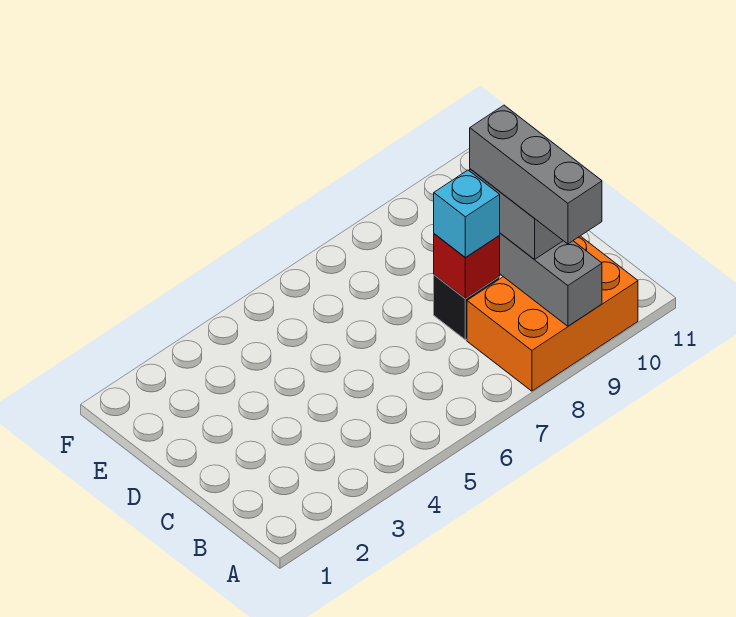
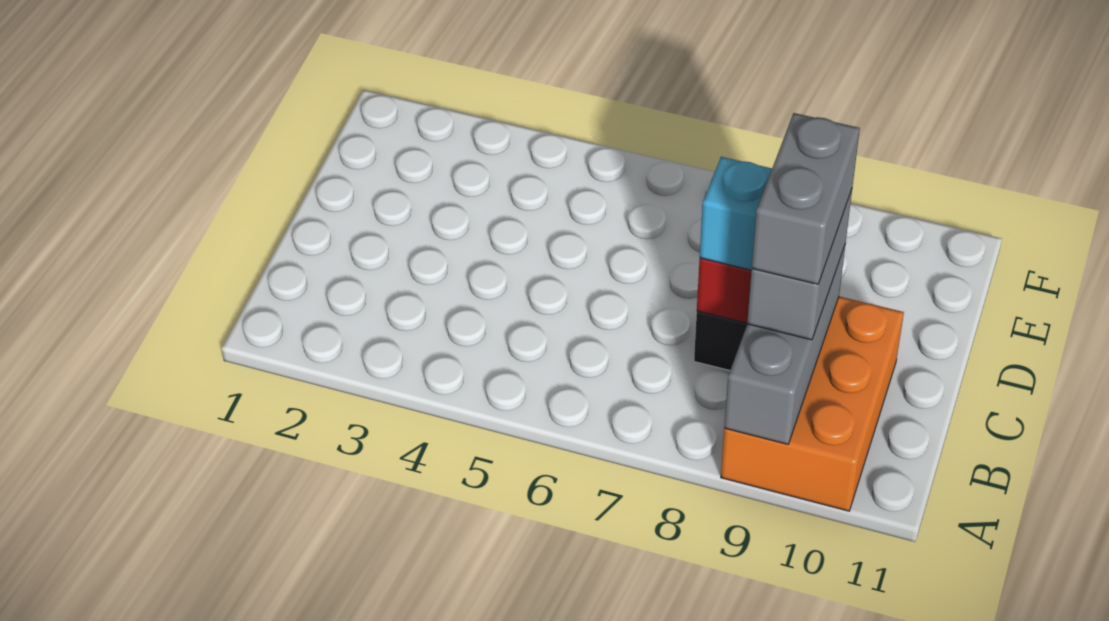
orange 2x3 brick [467,236,638,391] -> orange 2x3 brick turned to [721,296,904,511]
grey 1x3 brick [470,105,602,244] -> grey 1x2 brick [752,113,860,284]

